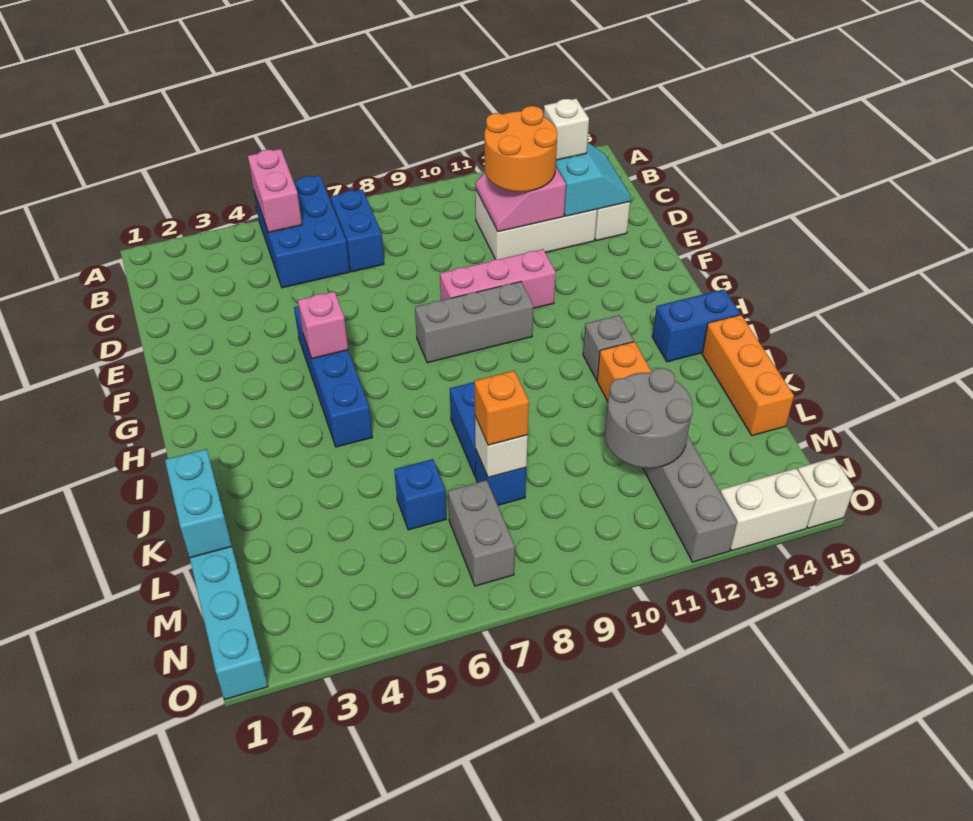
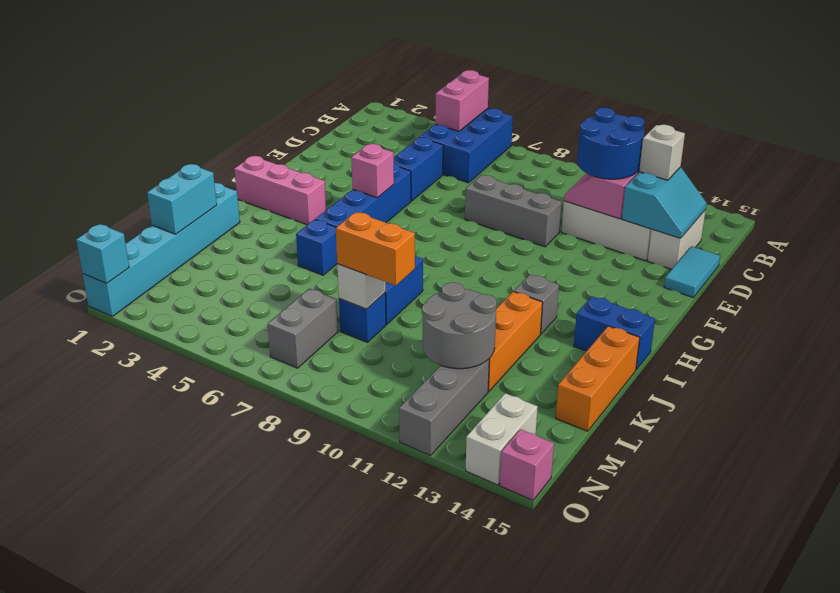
blue 1x2 brick [330,189,384,272] -> blue 1x2 brick moved to [394,137,443,201]
orange 2x2 round brick [485,106,557,192] -> blue 2x2 round brick [577,108,644,179]
none -> cyan 1x2 tile [664,246,720,297]
pink 1x3 brick [440,249,556,308] -> pink 1x3 brick moved to [234,156,326,225]
grey 1x3 brick [415,282,533,363] -> grey 1x3 brick moved to [465,175,562,247]
blue 1x1 brick [394,459,446,530] -> blue 1x1 brick moved to [296,219,337,275]
orange 1x1 brick [475,371,529,445] -> orange 1x2 brick [336,212,415,286]
none -> cyan 1x1 brick [76,224,129,283]
white 1x2 brick [720,468,816,551] -> white 1x2 brick turned to [466,393,538,485]
white 1x1 brick [798,458,854,528] -> pink 1x1 brick [500,429,554,500]

